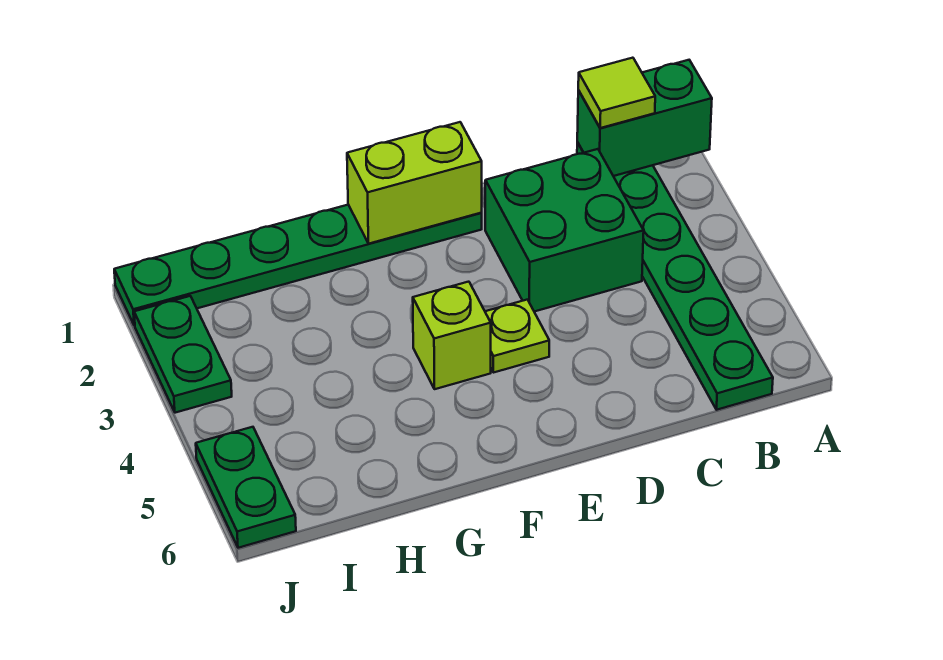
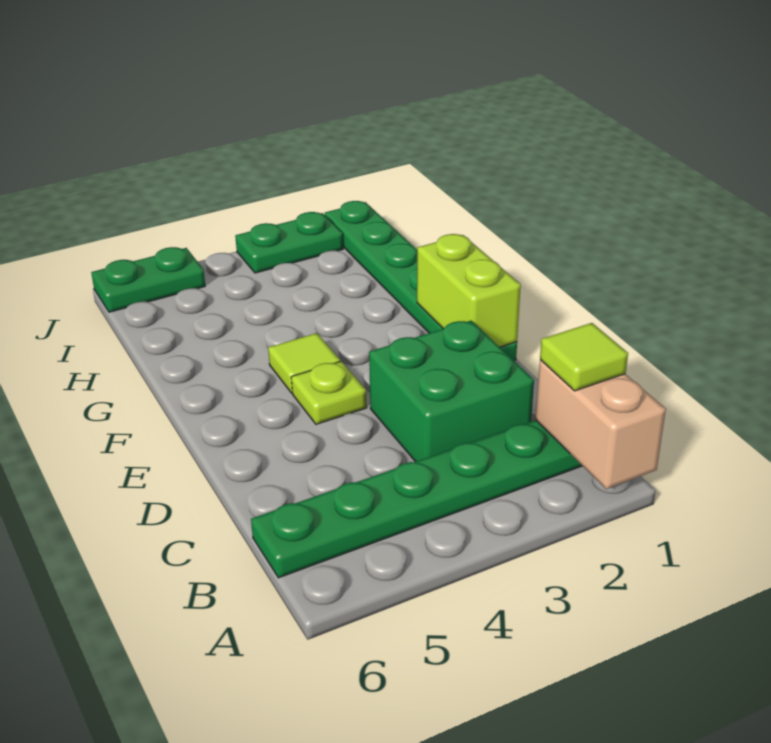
green 1x2 brick [577,60,712,176] -> tan 1x2 brick [535,360,666,489]
lime 1x1 brick [413,282,491,389] -> lime 1x1 tile [268,333,340,393]

